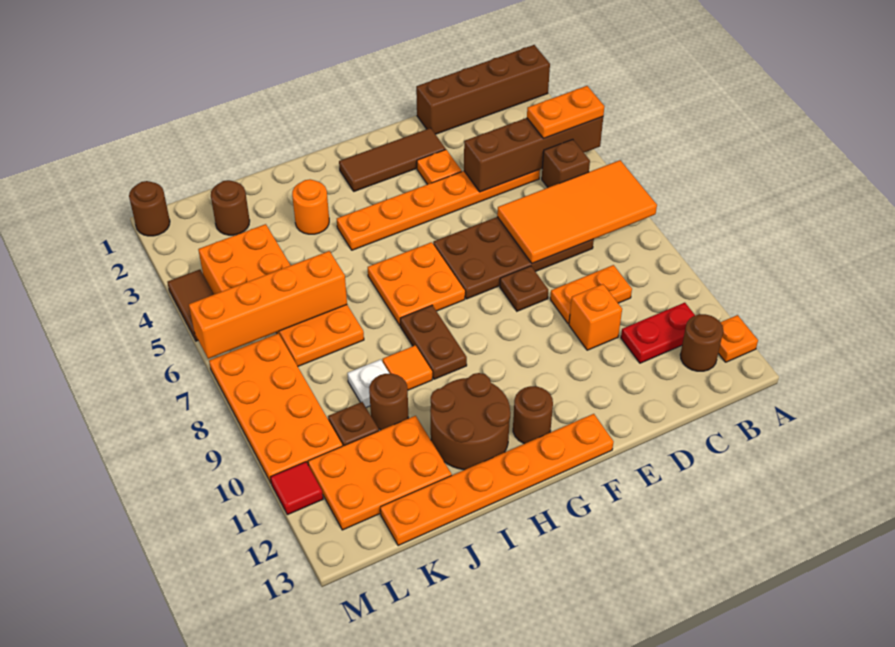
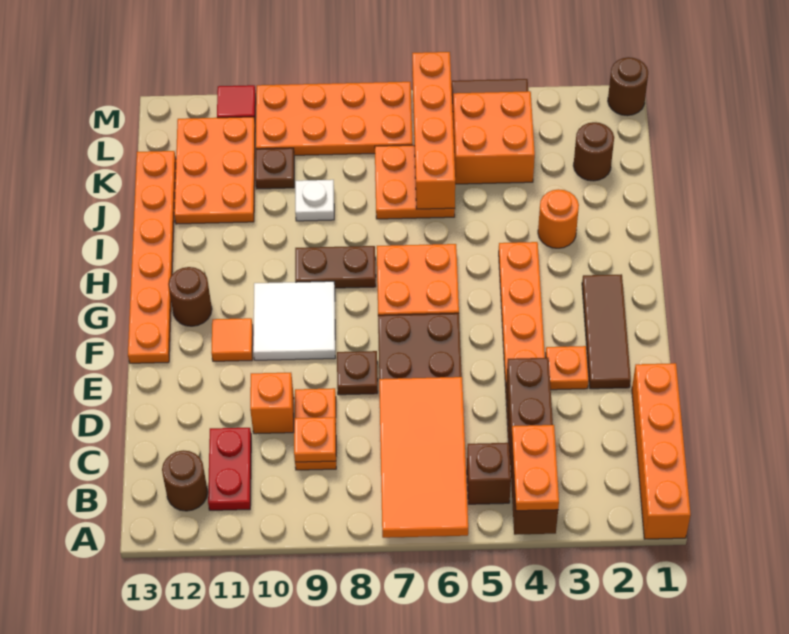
brown 1x4 brick [416,45,550,134] -> orange 1x4 brick [632,363,691,539]
orange 1x1 plate [718,315,758,362] -> orange 1x1 plate moved to [294,417,336,462]
none -> white 2x2 tile [253,281,335,360]
brown 2x2 round brick [430,373,511,470] -> none
orange 1x1 tile [383,345,432,390] -> orange 1x1 tile moved to [211,318,253,361]
brown 1x1 round brick [369,374,408,430] -> none

